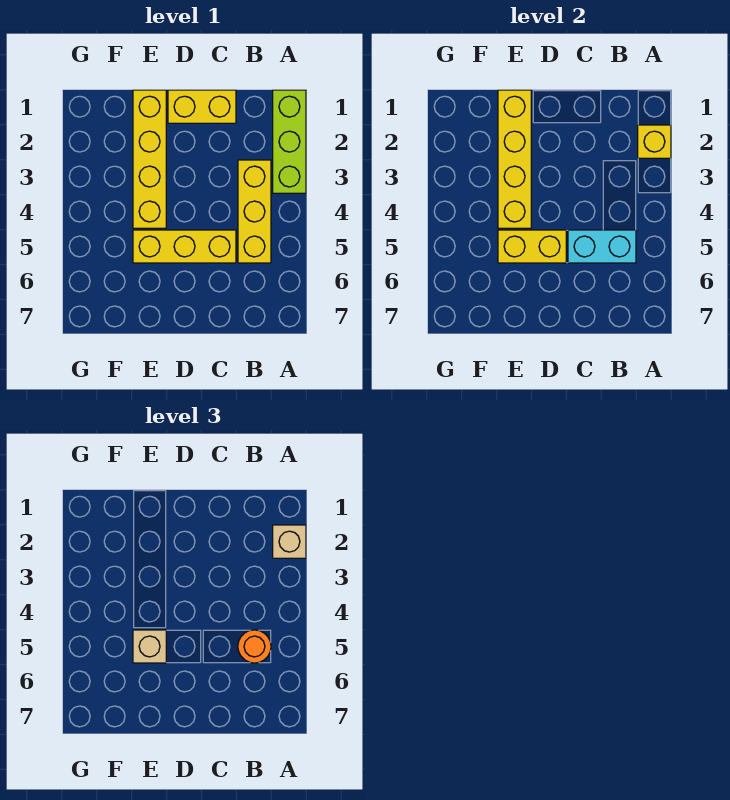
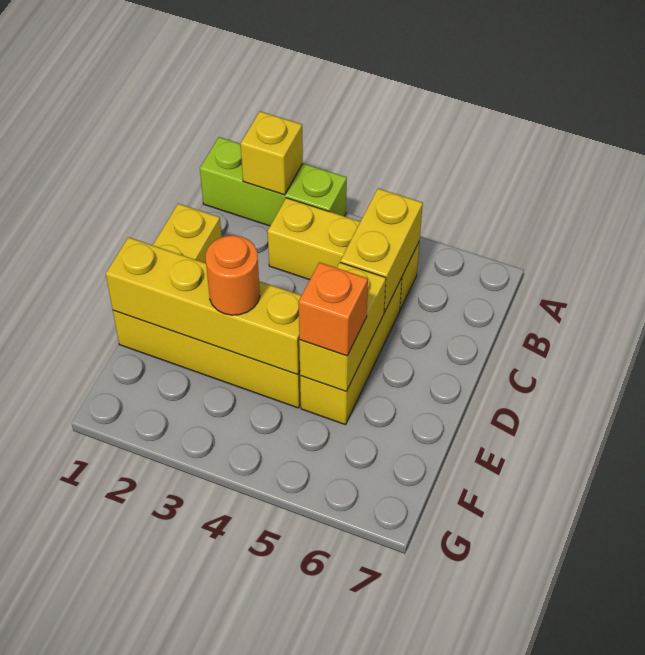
tan 1x1 brick [273,525,306,558] -> none
cyan 1x2 brick [568,230,636,263] -> yellow 1x2 brick [340,189,423,312]
orange 1x1 round brick [238,630,271,663] -> orange 1x1 round brick moved to [206,235,260,315]
tan 1x1 brick [133,630,166,663] -> orange 1x1 brick [299,262,368,356]

